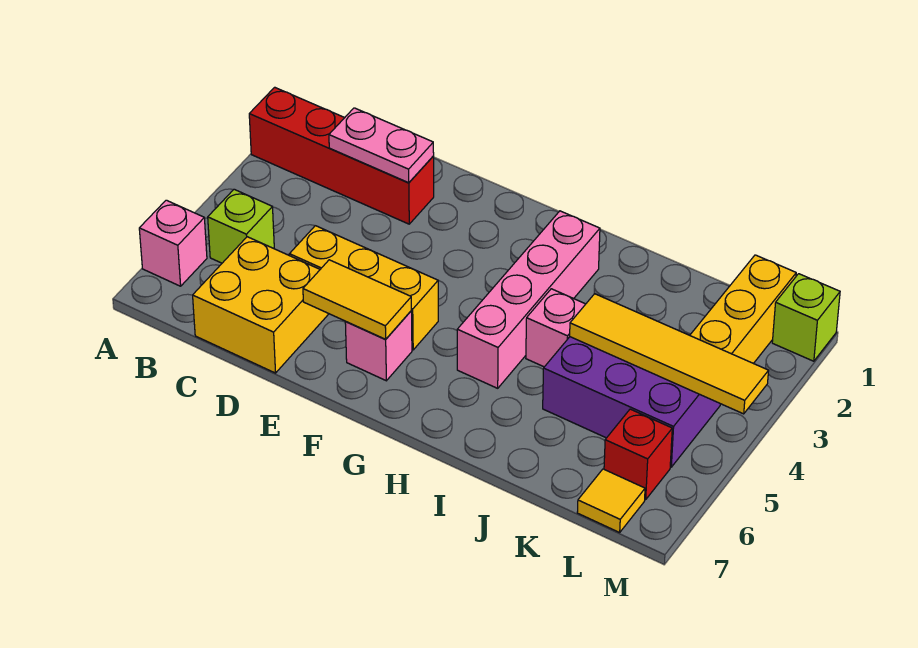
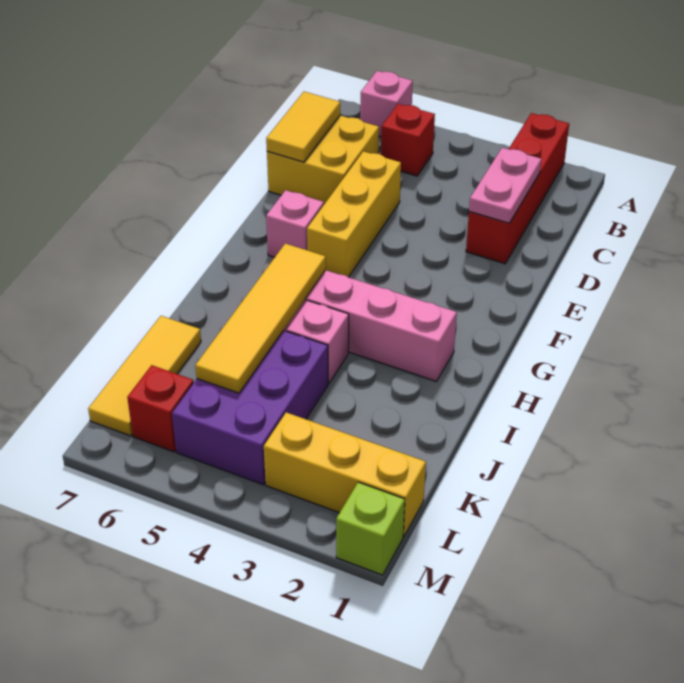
lime 1x1 brick [208,189,274,263] -> red 1x1 brick [381,104,435,176]
yellow 1x2 tile [303,260,411,339] -> yellow 1x2 tile moved to [266,92,340,162]
yellow 1x4 tile [570,294,769,414] -> yellow 1x4 tile moved to [195,243,326,393]
yellow 1x1 tile [577,469,645,532] -> yellow 1x3 tile [88,316,201,436]

